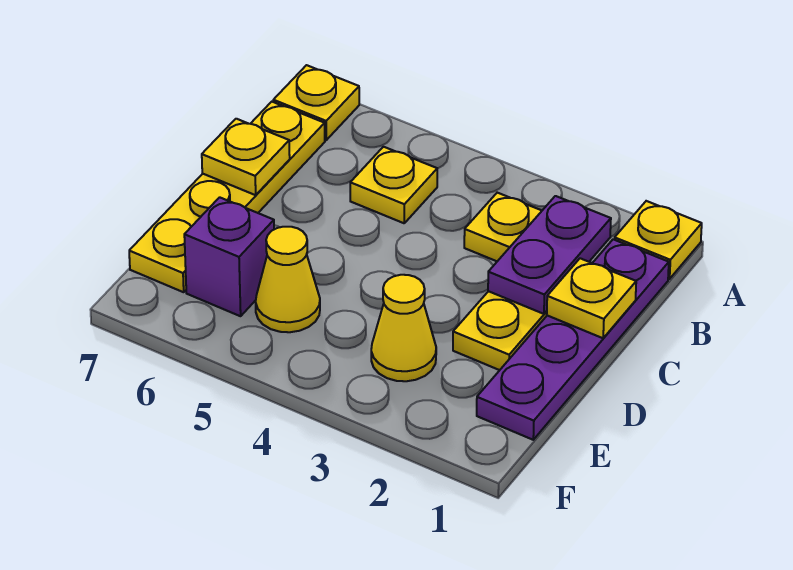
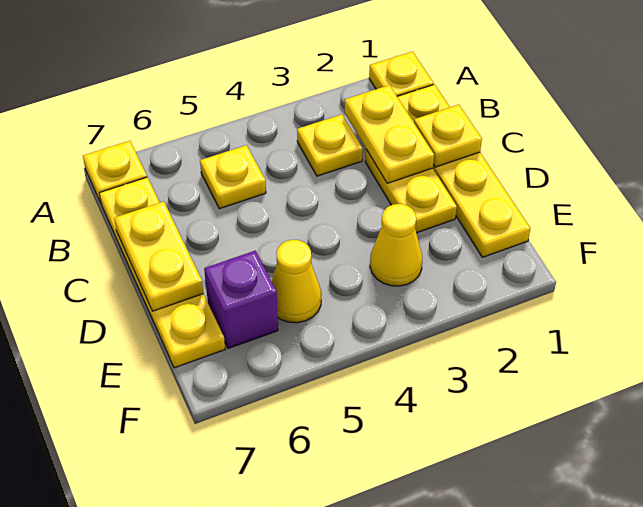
purple 1x4 plate [477,239,669,440] -> yellow 1x4 plate [397,84,530,257]
purple 1x2 plate [488,196,611,314] -> yellow 1x2 plate [345,85,434,183]
yellow 1x1 plate [202,119,290,195] -> yellow 1x2 plate [114,201,203,311]

